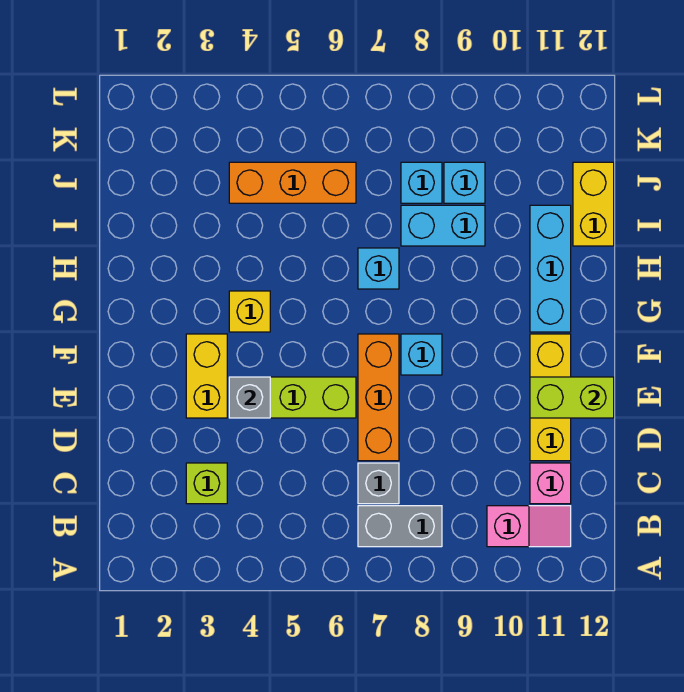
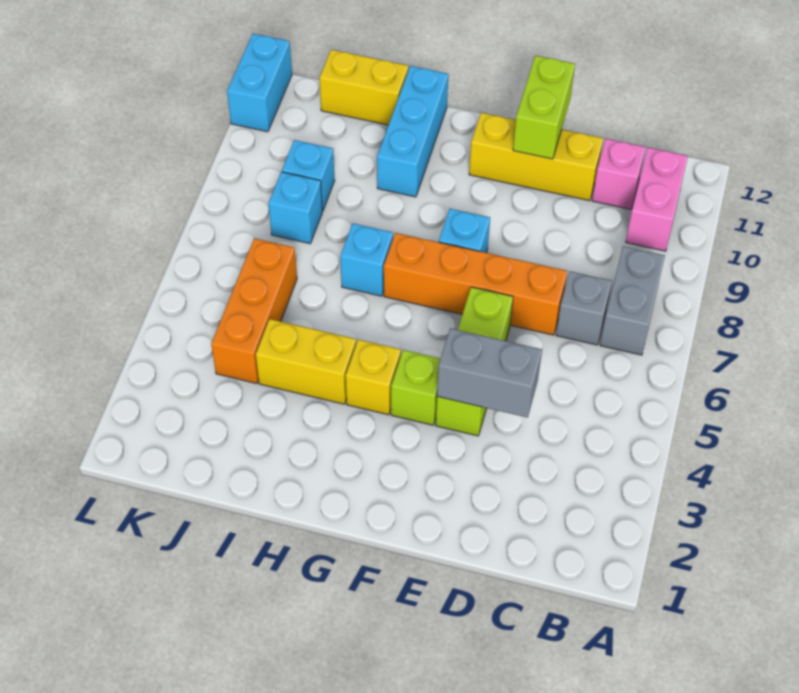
pink 1x2 slope [487,506,571,547] -> pink 1x2 brick [626,148,688,251]
lime 1x1 brick [186,463,227,504] -> lime 1x1 brick moved to [391,350,441,425]
orange 1x3 brick [358,334,399,461] -> orange 1x4 brick [384,233,567,335]
yellow 1x2 brick [186,334,227,418] -> yellow 1x2 brick moved to [256,319,356,404]
grey 1x1 brick [229,377,270,418] -> grey 1x2 brick [437,328,542,418]
cyan 1x3 brick [530,205,571,332] -> cyan 1x3 brick turned to [377,66,448,197]
cyan 1x2 brick [401,205,485,246] -> cyan 1x2 brick moved to [227,34,292,132]

